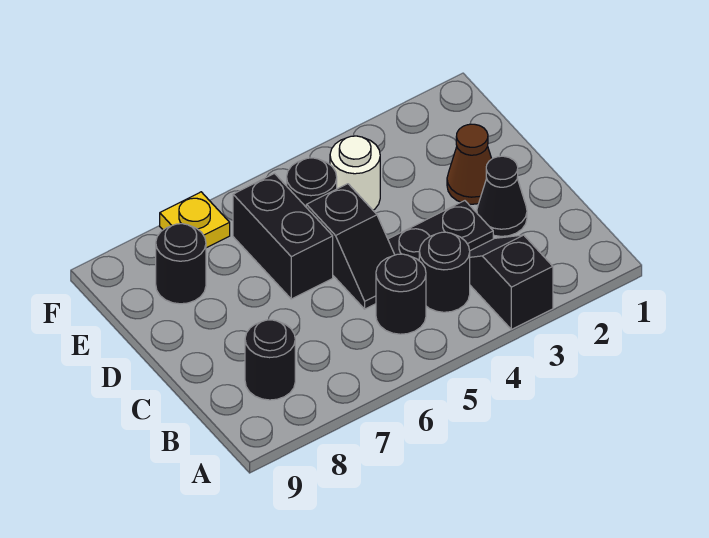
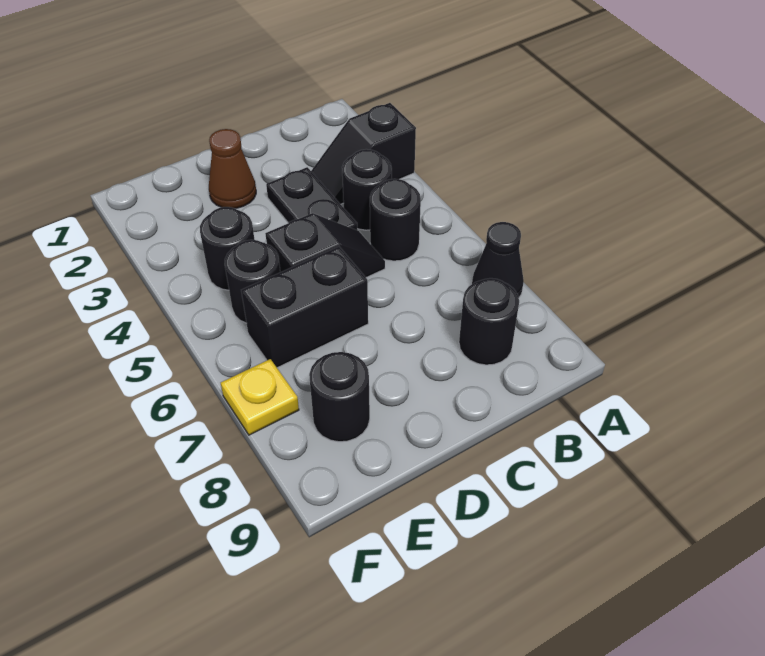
black 1x1 cone [477,156,527,236] -> black 1x1 cone moved to [472,222,524,297]
white 1x1 round brick [330,136,380,210] -> black 1x1 round brick [200,207,255,290]

